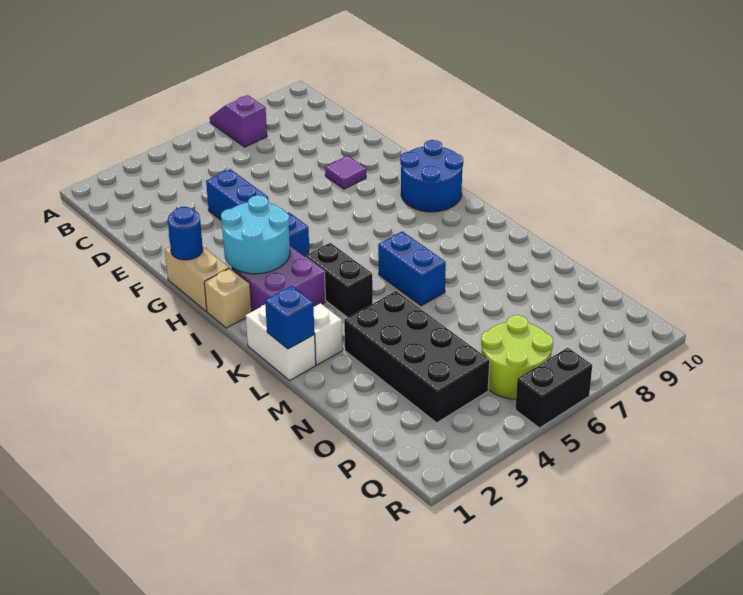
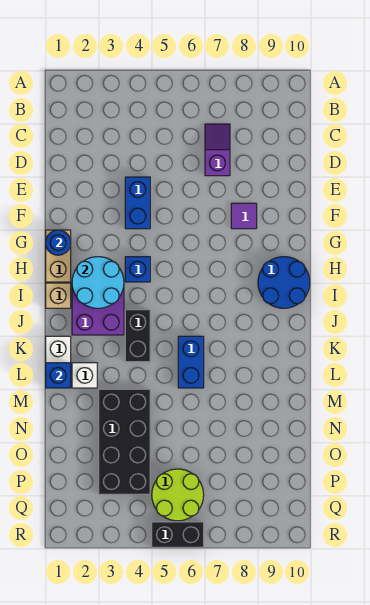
purple 1x2 slope [210,95,267,147] -> purple 1x2 slope moved to [205,124,230,176]

